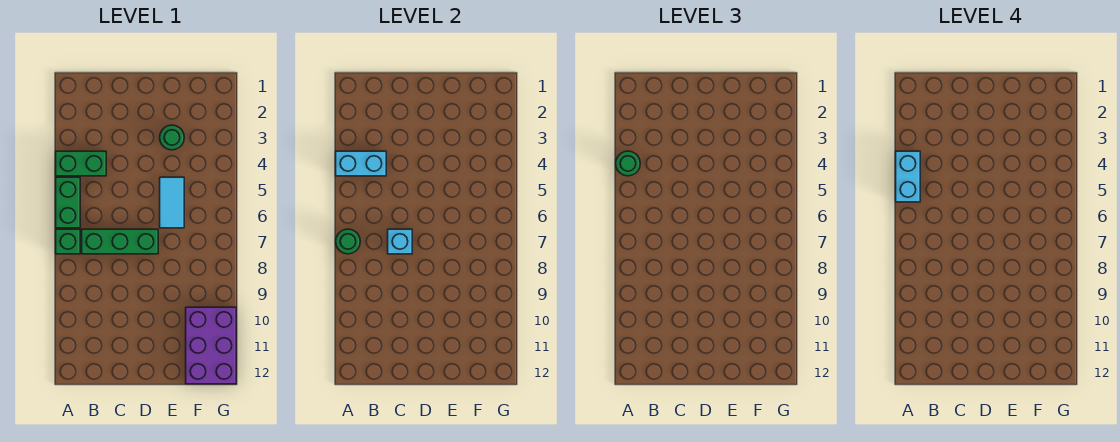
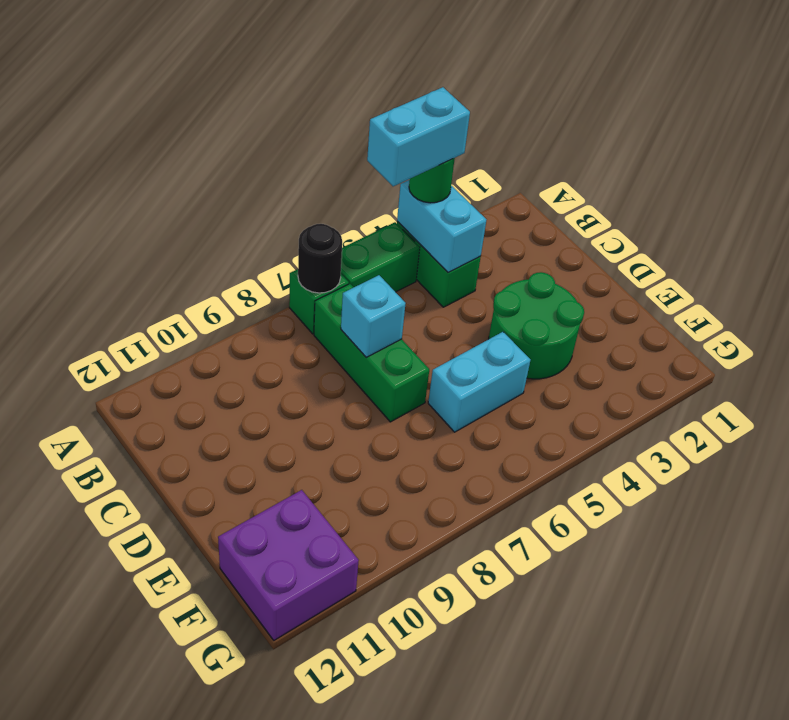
green 1x1 round brick [336,229,360,254] -> black 1x1 round brick [298,224,342,293]
green 1x1 round brick [160,125,184,150] -> green 2x2 round brick [489,272,584,379]
cyan 1x2 tile [160,177,184,228] -> cyan 1x2 brick [428,332,531,432]
purple 2x3 brick [186,307,236,384] -> purple 2x2 brick [218,490,359,640]

